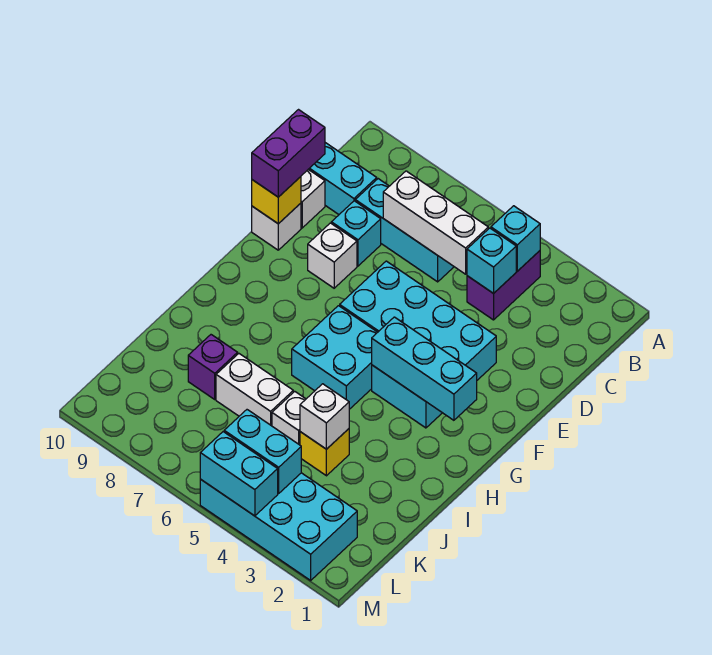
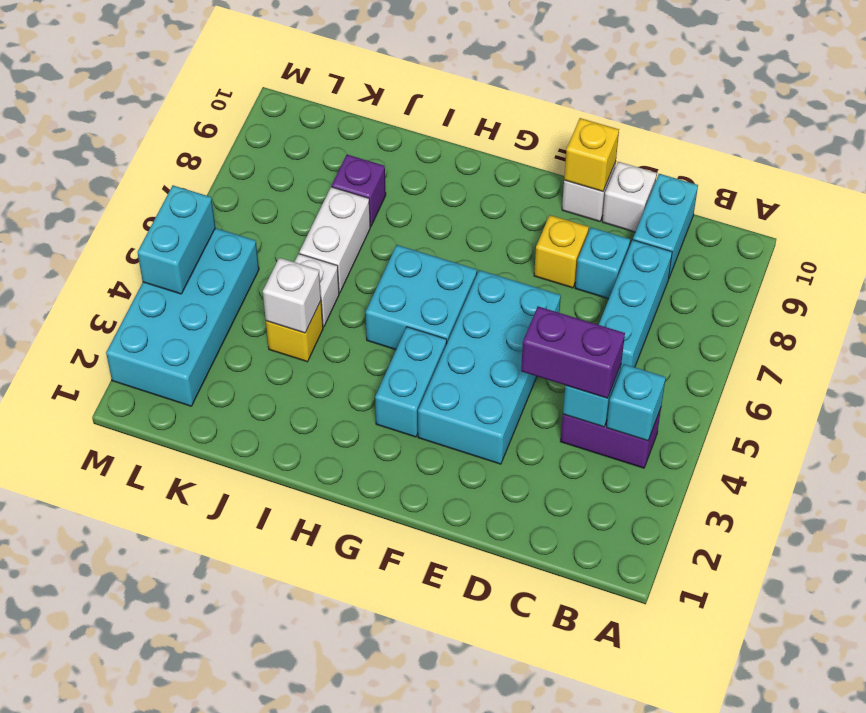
white 1x3 brick [383,171,488,274] -> none
purple 1x2 brick [252,110,325,197] -> purple 1x2 brick moved to [521,306,625,398]
white 1x1 brick [308,223,357,288] -> yellow 1x1 brick [534,215,589,288]
cyan 1x3 brick [372,317,477,420] -> none
cyan 1x2 brick [224,410,301,493] -> none

